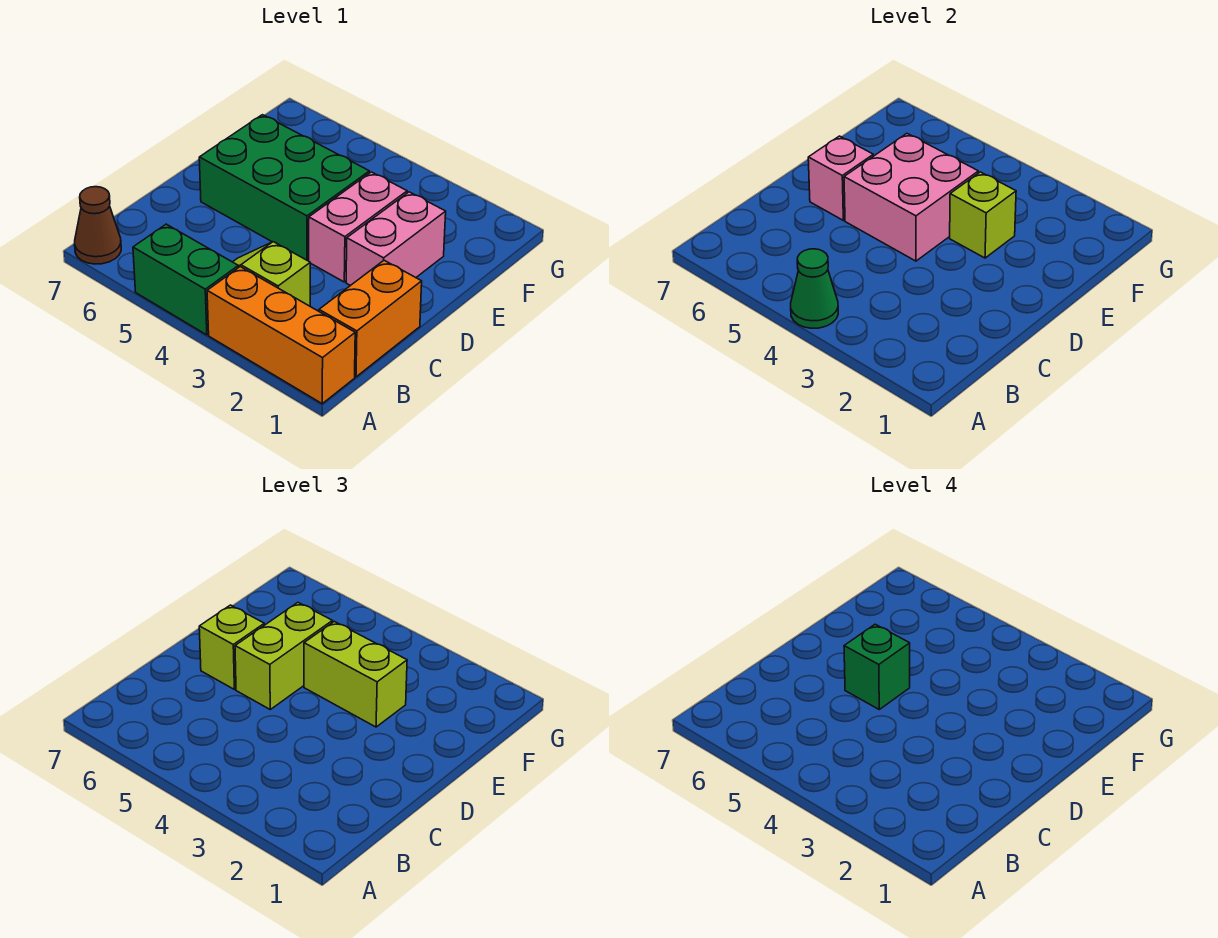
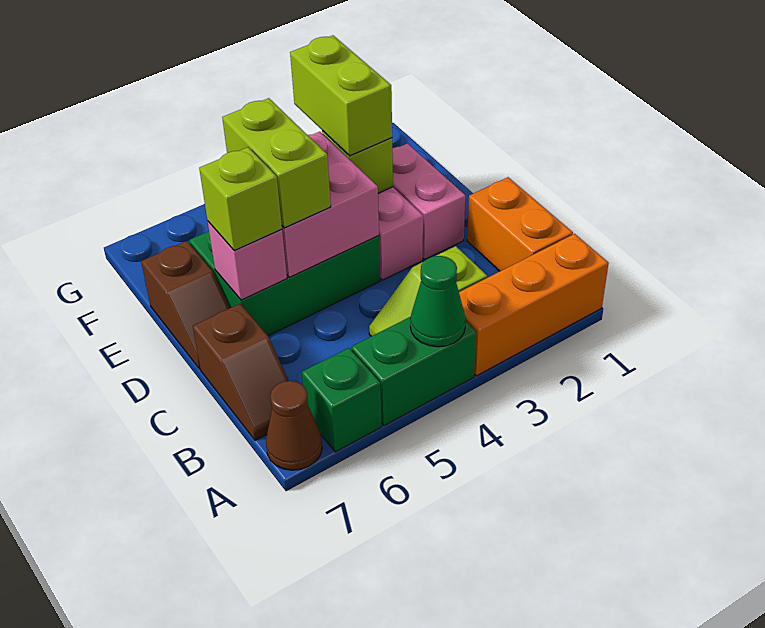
none -> brown 1x2 slope [193,304,289,441]
green 1x1 brick [844,624,910,709] -> green 1x1 brick moved to [302,348,382,452]
none -> brown 1x2 slope [141,241,229,369]
lime 1x2 brick [304,622,407,727] -> lime 1x2 brick turned to [290,35,392,156]

